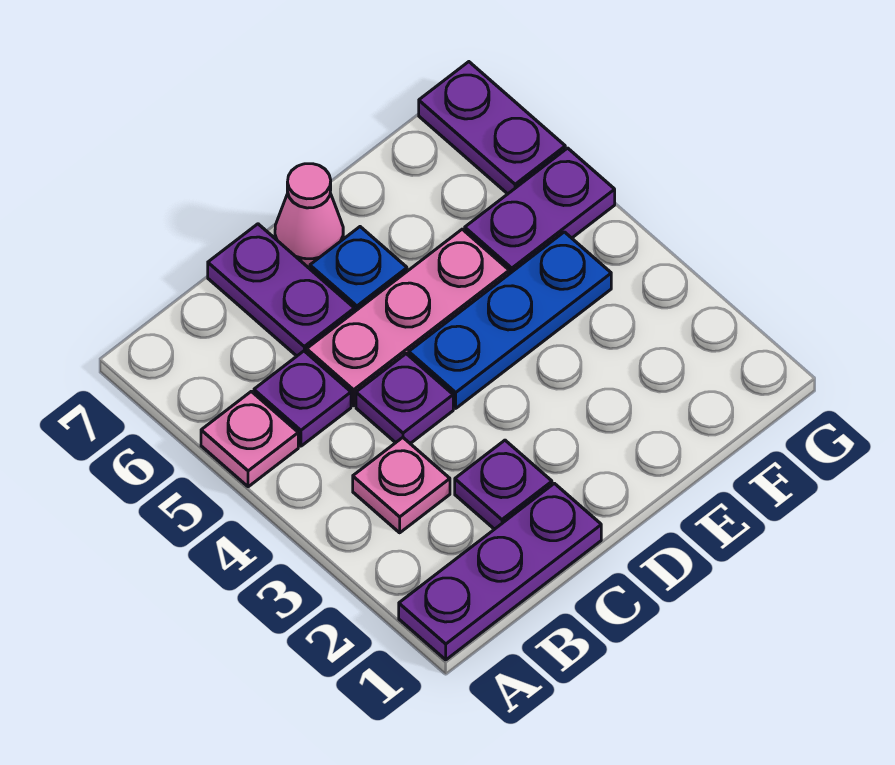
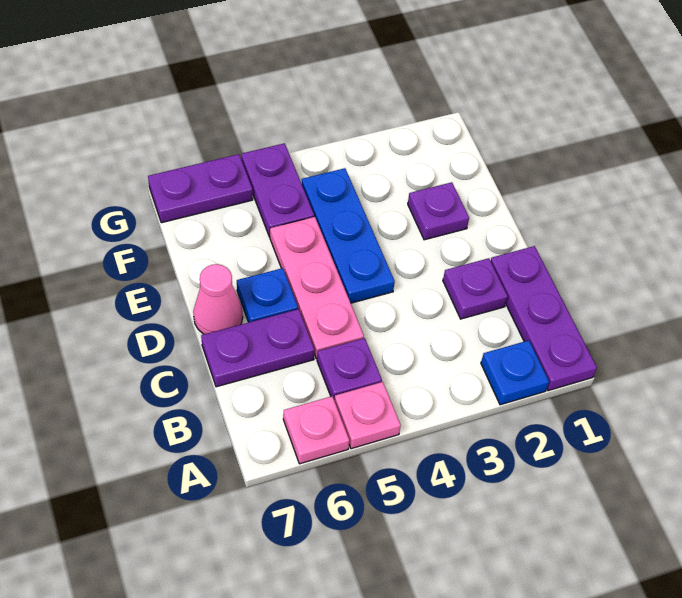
none -> blue 1x1 plate [481,340,549,405]
pink 1x1 plate [353,438,450,533] -> pink 1x1 plate moved to [283,396,349,464]
purple 1x1 plate [356,354,453,444] -> purple 1x1 plate moved to [408,182,469,240]

